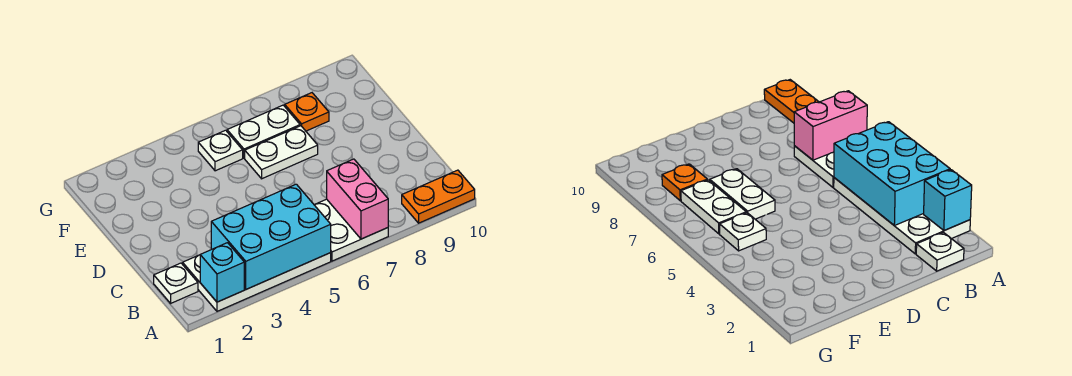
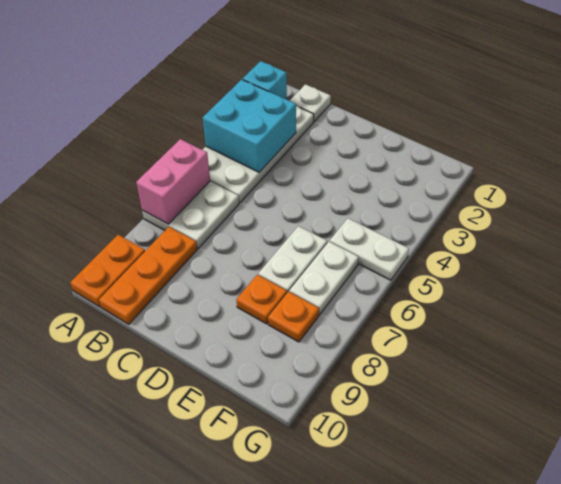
cyan 2x3 brick [211,184,331,289] -> cyan 2x2 brick [203,79,296,172]
pink 1x2 brick [327,159,388,239] -> pink 1x2 brick turned to [136,139,210,224]
none -> orange 1x3 plate [99,227,197,324]
none -> orange 1x1 plate [236,275,287,324]
white 1x1 plate [198,130,243,171] -> white 1x2 plate [330,218,409,280]

